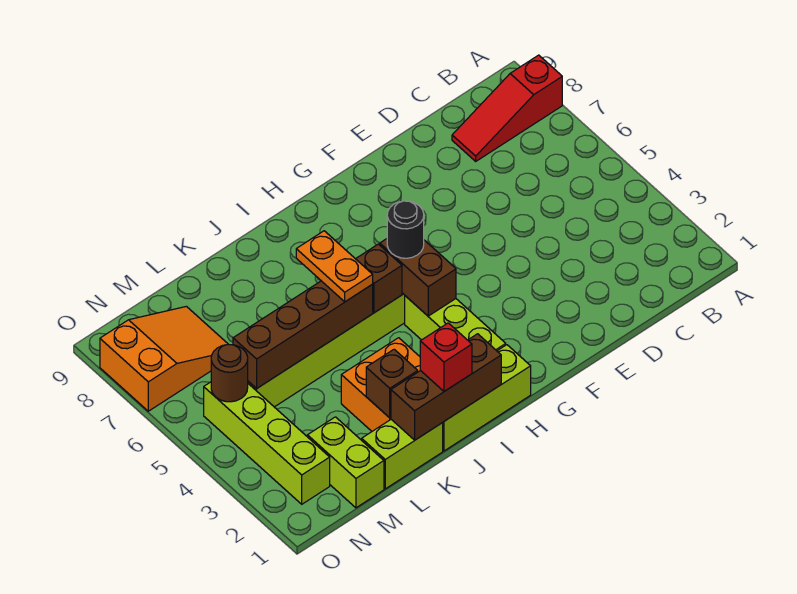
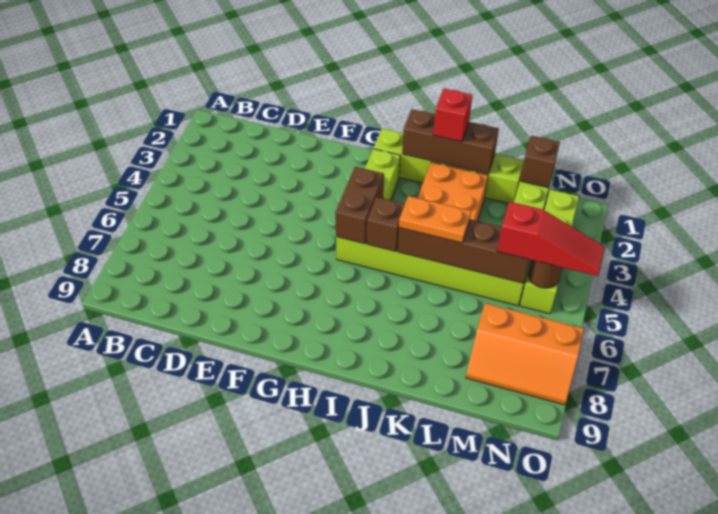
red 1x3 slope [452,55,562,161] -> red 1x3 slope moved to [497,202,605,276]
black 1x1 round brick [387,201,424,258] -> none
orange 1x2 plate [296,231,373,302] -> orange 1x2 plate turned to [399,196,471,243]
brown 1x1 brick [366,349,418,418] -> brown 1x1 brick moved to [520,136,560,188]
orange 2x3 slope [100,306,228,411] -> orange 2x3 slope turned to [466,303,584,405]

